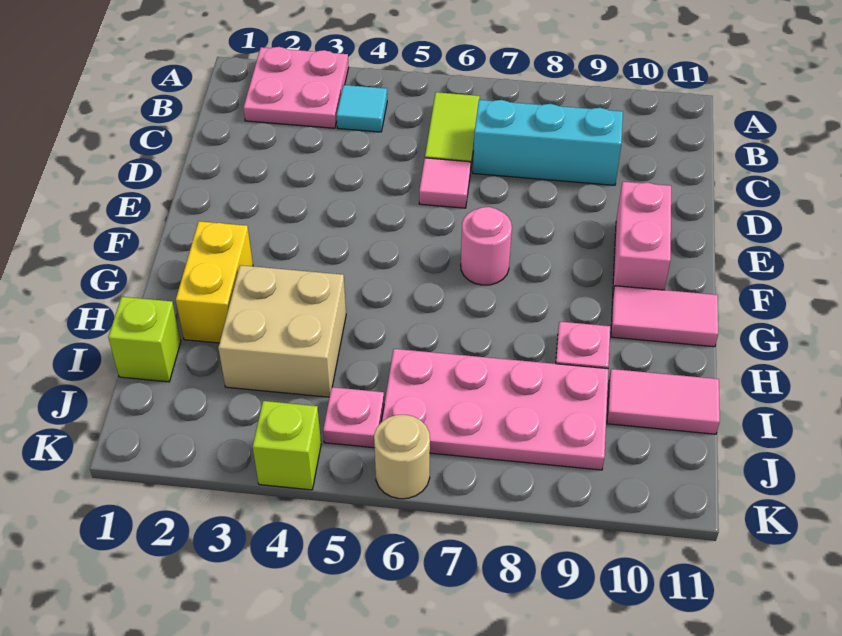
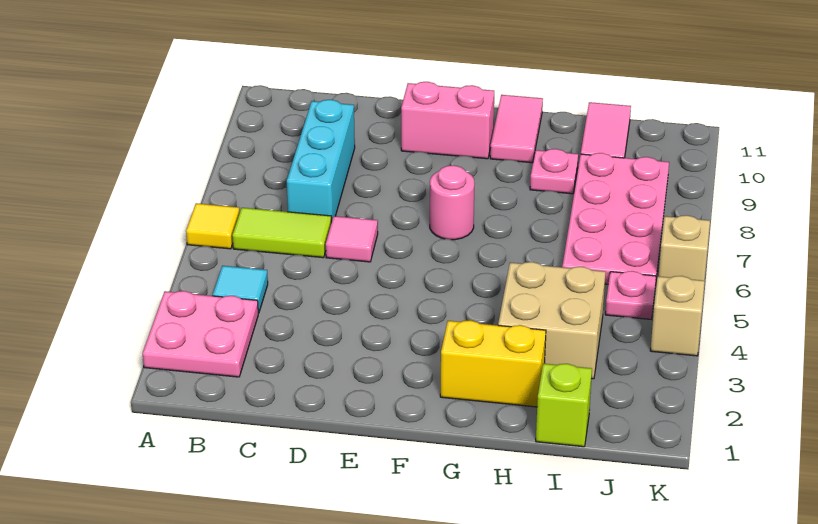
none -> yellow 1x1 tile [186,203,240,249]
lime 1x1 brick [253,401,321,490] -> tan 1x1 brick [650,276,705,356]
tan 1x1 round brick [374,415,430,499] -> tan 1x1 brick [659,215,710,281]

